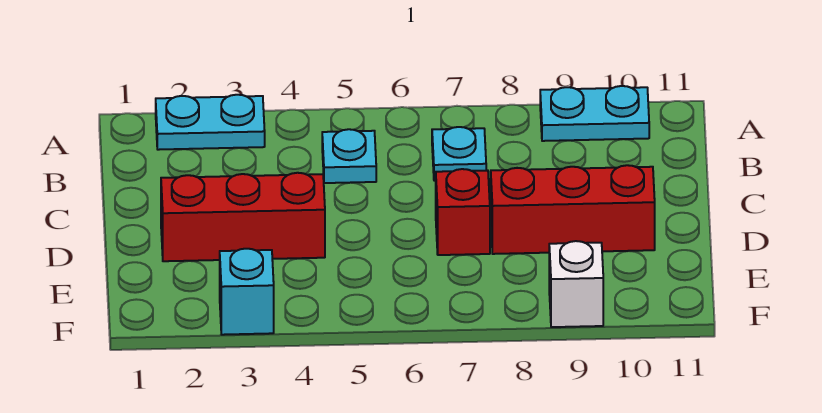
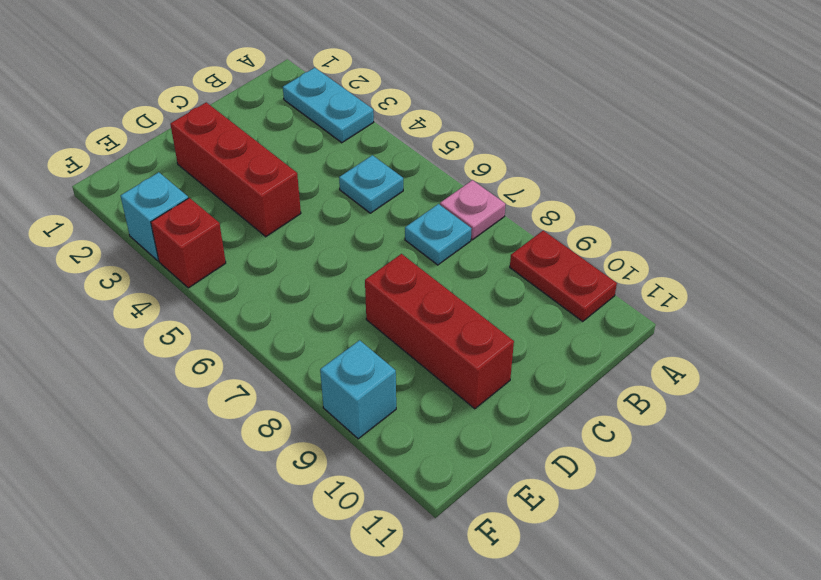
none -> pink 1x1 plate [440,180,505,240]
cyan 1x2 plate [540,86,649,141] -> red 1x2 plate [510,231,617,321]
red 1x1 brick [436,169,490,255] -> red 1x1 brick moved to [151,198,226,288]
white 1x1 brick [549,241,603,327] -> cyan 1x1 brick [320,340,396,439]

